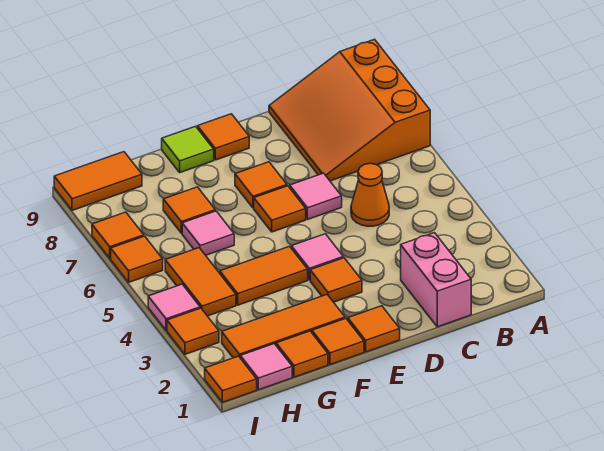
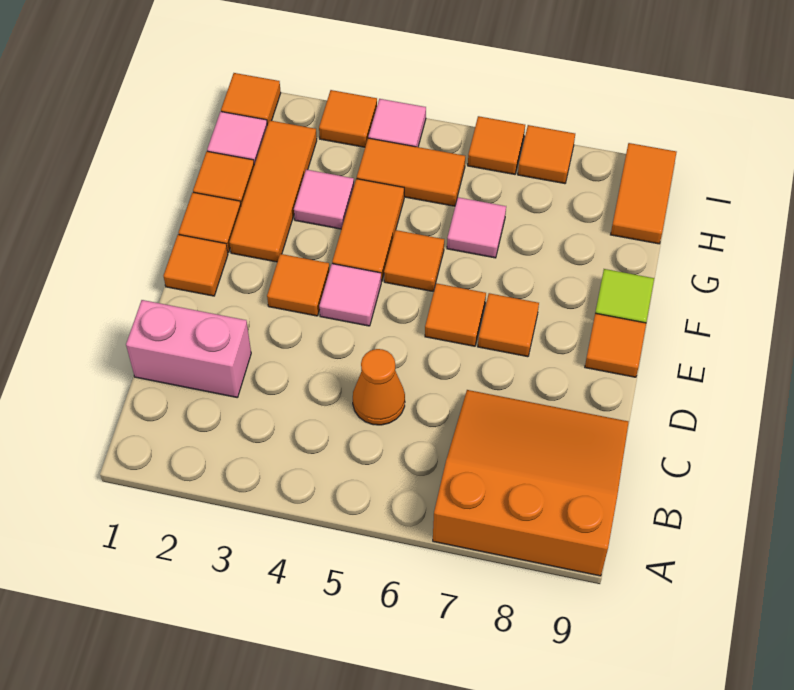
pink 1x1 tile [290,173,342,219] -> pink 1x1 tile moved to [294,170,354,229]
orange 1x1 tile [163,187,215,233] -> orange 1x1 tile moved to [384,230,444,292]

